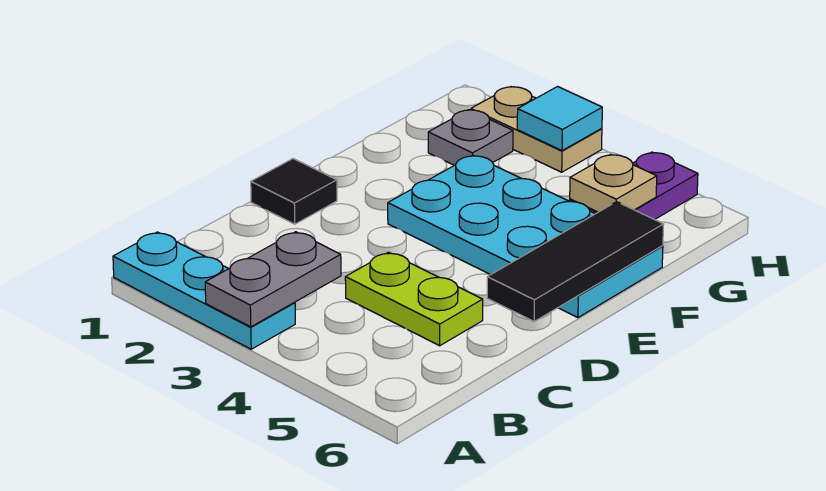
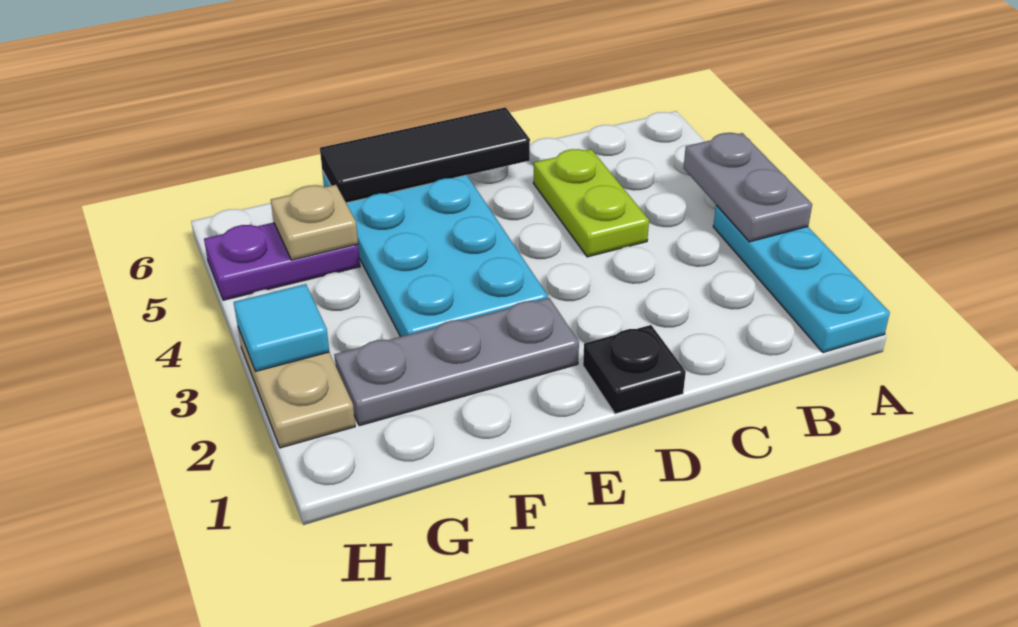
grey 1x2 plate [205,232,341,327] -> grey 1x2 plate turned to [684,133,812,242]
black 1x1 tile [251,159,337,224] -> black 1x1 plate [583,325,686,414]
grey 1x1 plate [428,110,513,165] -> grey 1x3 plate [334,298,579,426]

